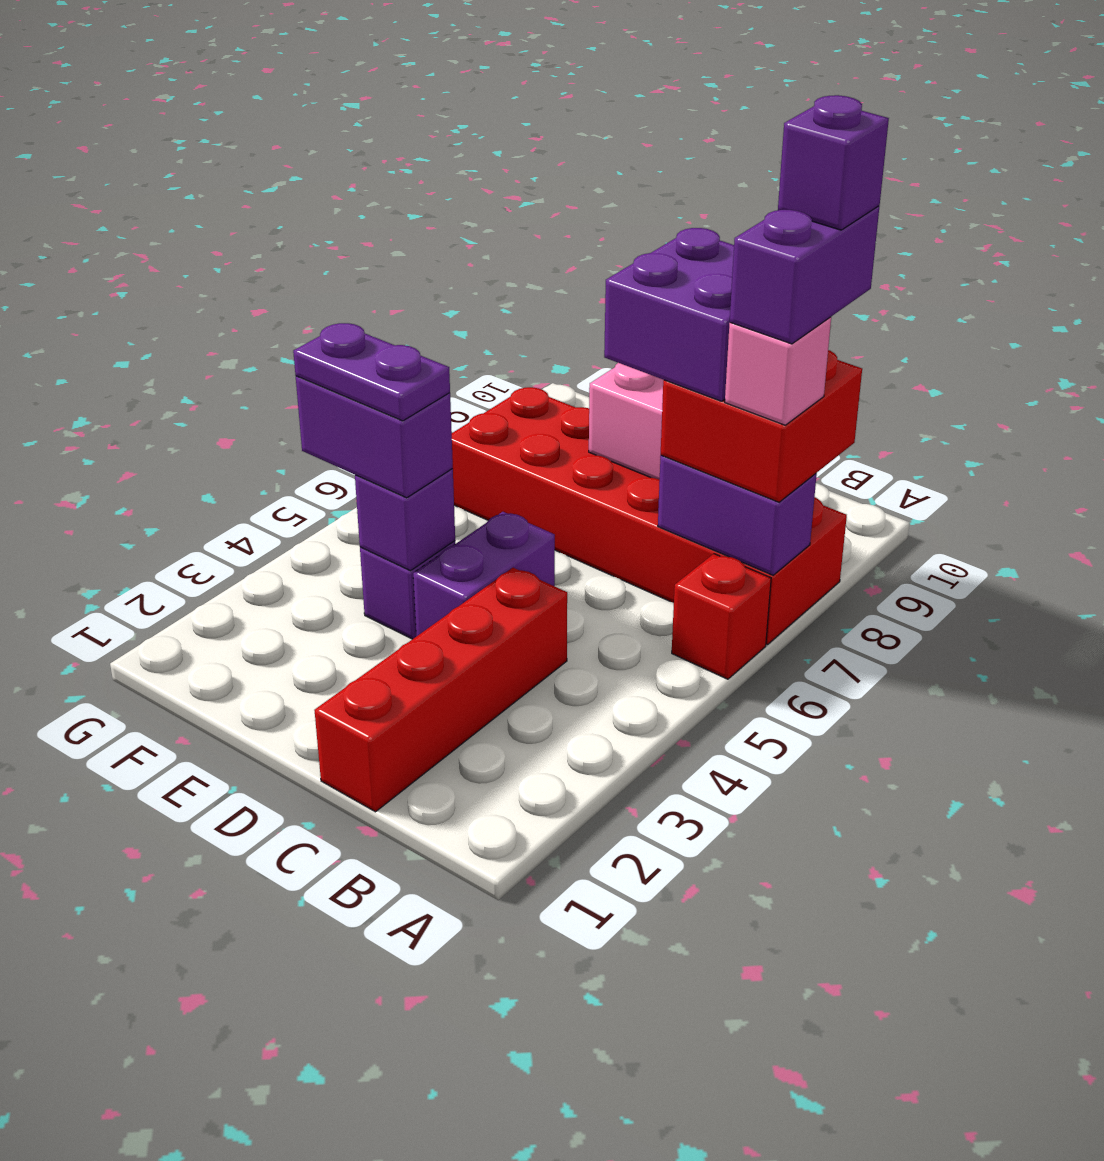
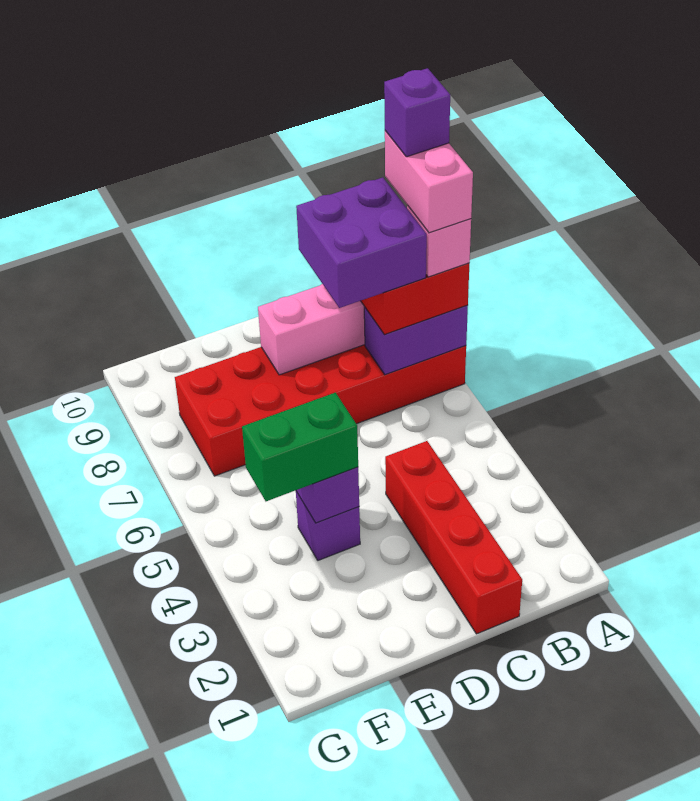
red 1x1 brick [672,554,771,679] -> none
purple 1x2 brick [730,206,879,344] -> pink 1x2 brick [385,131,473,233]
purple 1x2 brick [413,512,555,636] -> none
purple 1x2 brick [296,376,453,498] -> green 1x2 brick [242,393,358,501]
purple 1x2 plate [293,323,450,421] -> none

